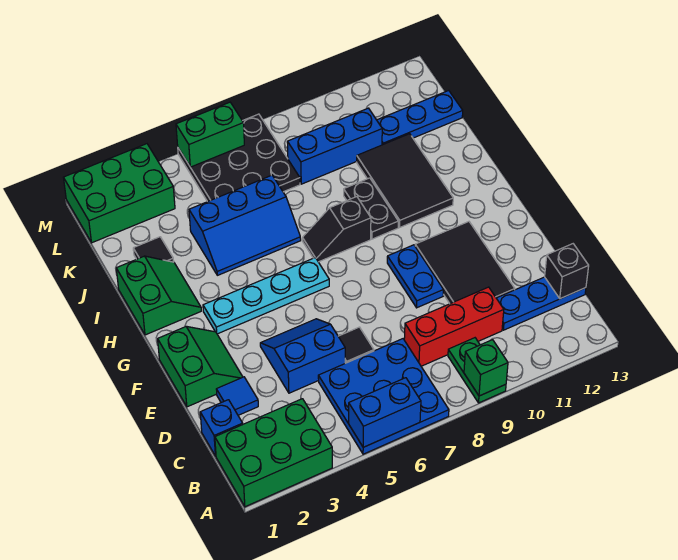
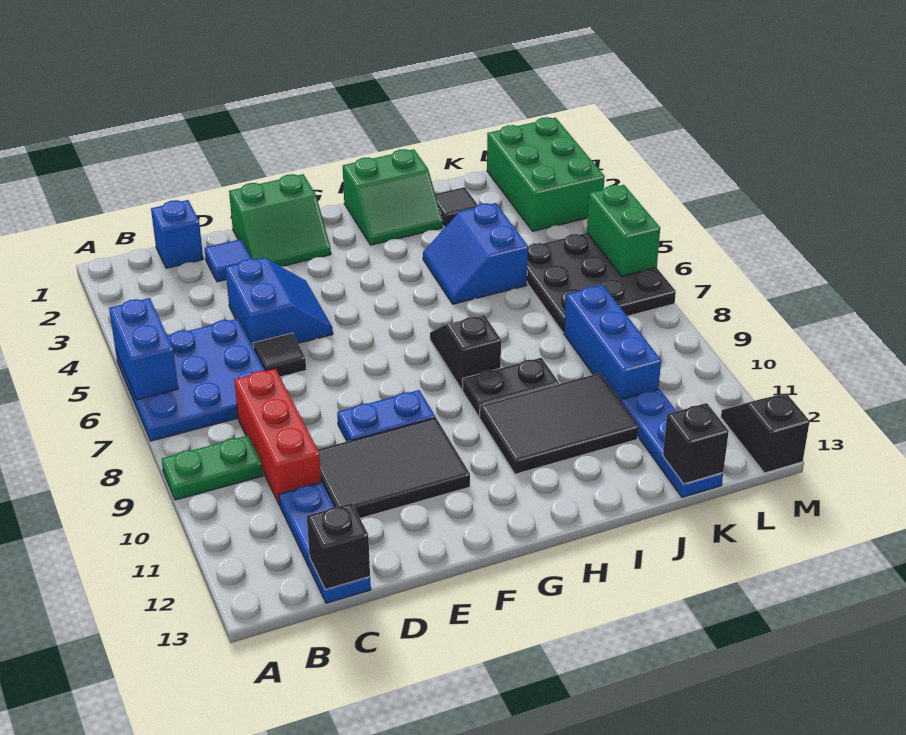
green 2x3 brick [215,399,332,507] -> none
green 1x1 brick [464,340,508,396] -> none
cyan 1x4 plate [203,258,329,334] -> none
blue 2x3 slope [189,175,301,275] -> blue 2x2 slope [423,203,528,304]
none -> black 1x1 brick [663,403,729,484]
none -> black 1x2 slope [721,393,810,473]

